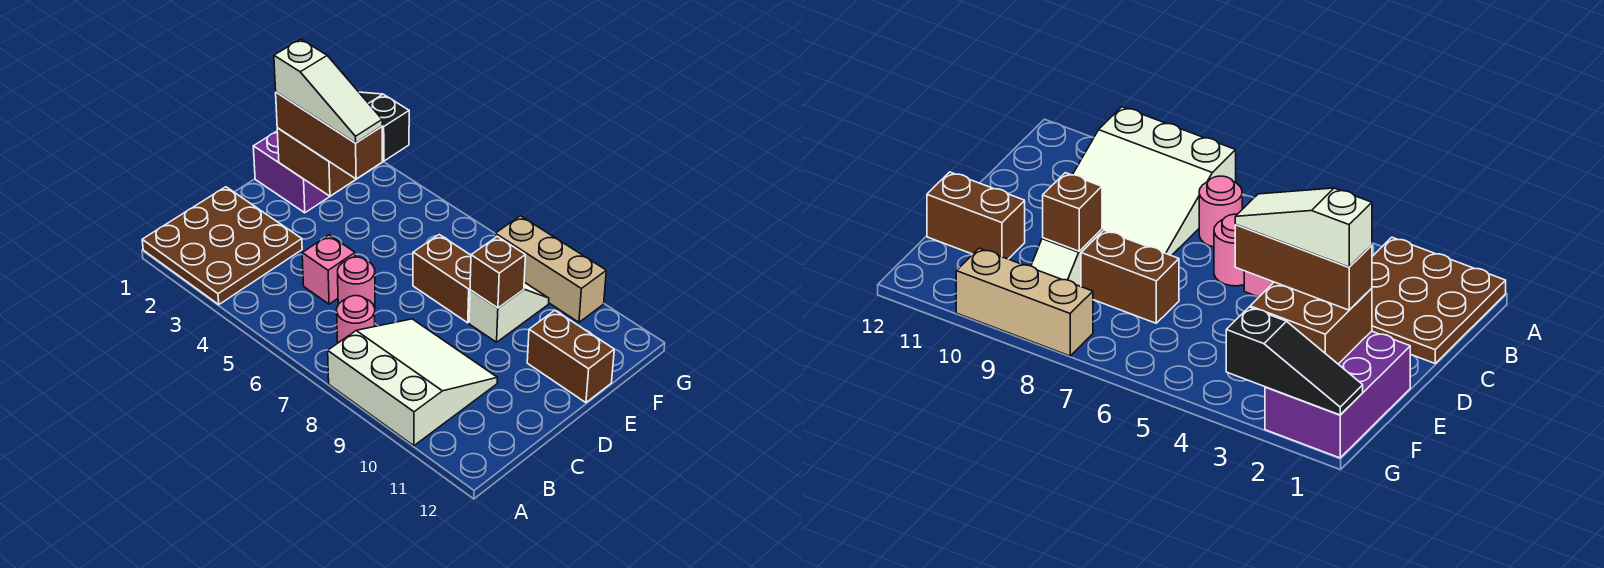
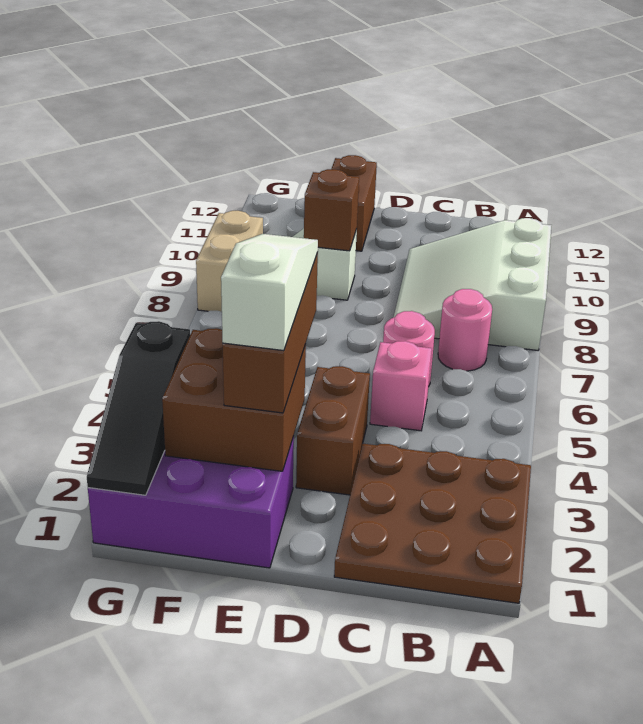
brown 1x2 brick [413,235,471,323] -> brown 1x2 brick moved to [296,366,370,495]
tan 1x3 brick [495,216,606,322] -> tan 1x2 brick [196,211,263,312]

